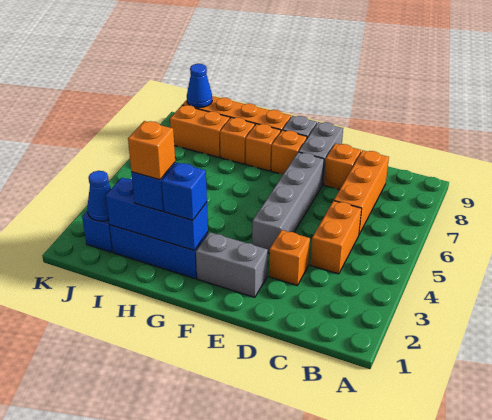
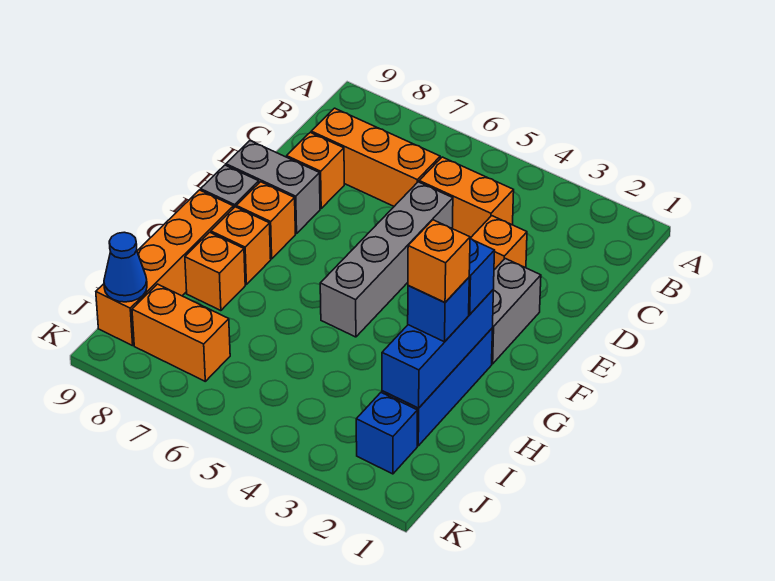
grey 1x4 brick [252,152,324,253] -> grey 1x4 brick turned to [320,182,453,337]
orange 1x2 brick [170,105,230,157] -> orange 1x2 brick turned to [132,284,230,381]
blue 1x1 cone [87,171,111,221] -> none

